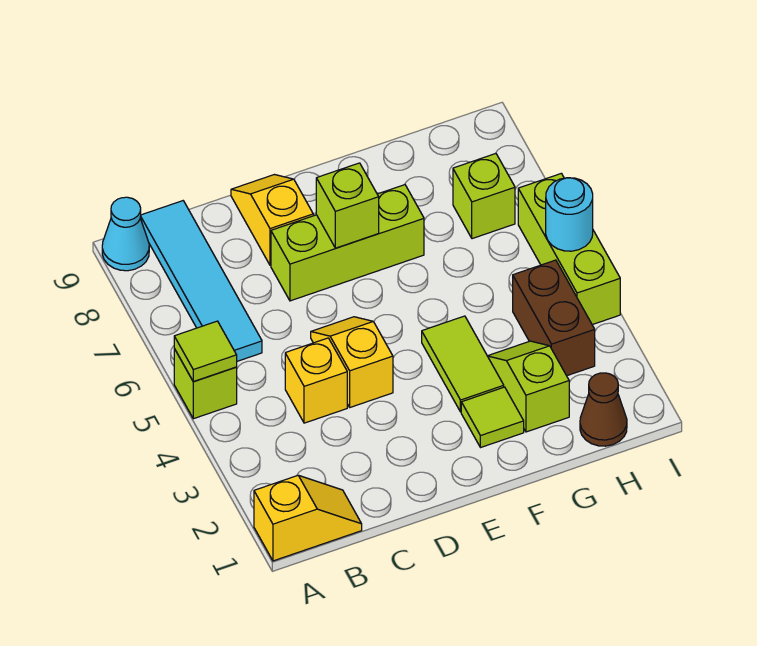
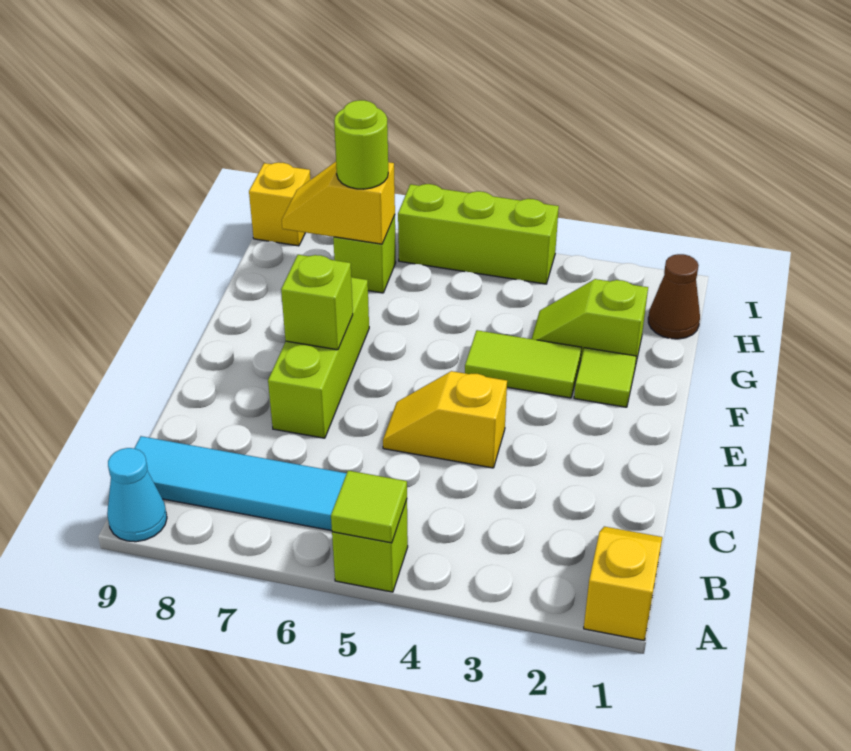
yellow 1x1 brick [285,338,347,423] -> yellow 1x1 brick moved to [249,162,310,246]
yellow 1x2 slope [231,175,313,265] -> yellow 1x2 slope moved to [282,162,395,244]
brown 1x2 brick [513,260,595,376] -> none
none -> lime 1x1 round brick [334,100,388,189]
cyan 1x1 round brick [546,178,593,251] -> none

